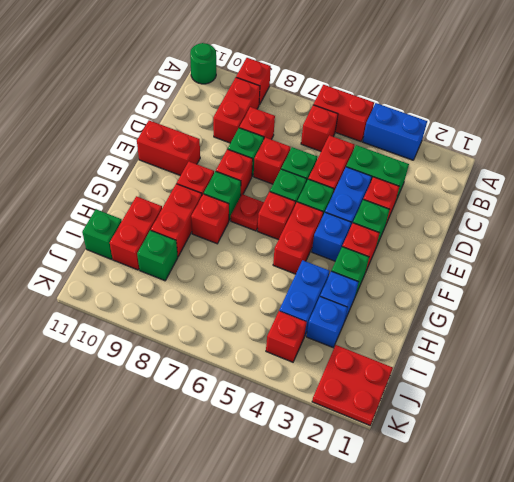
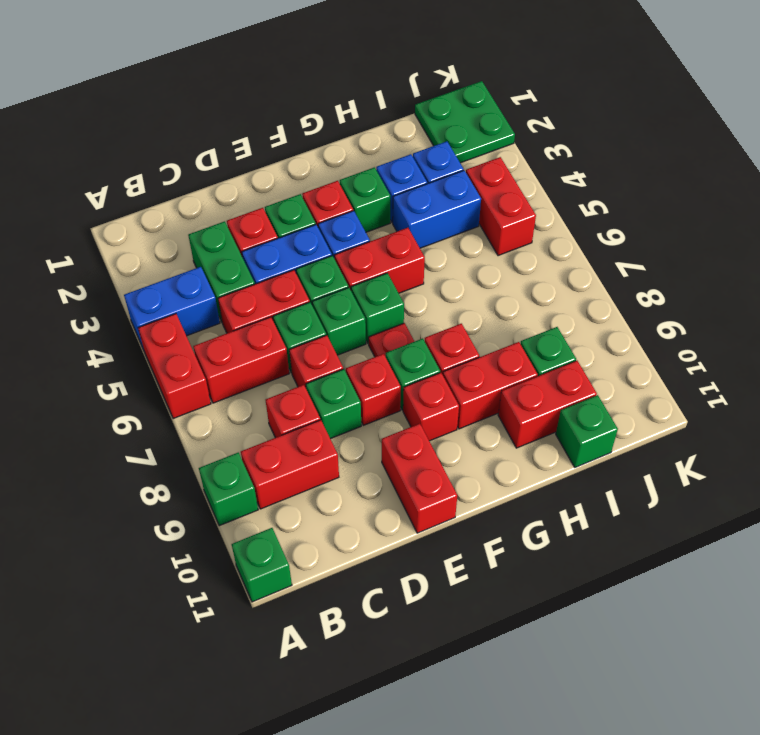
blue 1x2 brick [363,103,427,160] -> blue 1x2 brick turned to [124,267,220,349]
red 1x1 brick [236,58,271,105] -> green 1x1 brick [199,453,258,526]
green 1x1 round brick [190,43,216,84] -> green 1x1 brick [232,528,292,602]
red 1x1 brick [301,105,338,151] -> red 1x2 brick [193,317,289,403]
red 1x1 brick [257,192,296,240] -> green 1x1 brick [351,273,404,343]
red 2x2 plate [312,345,393,425] -> green 2x2 plate [415,81,515,163]
red 1x1 brick [266,311,307,362] -> red 1x2 brick [466,157,536,256]

